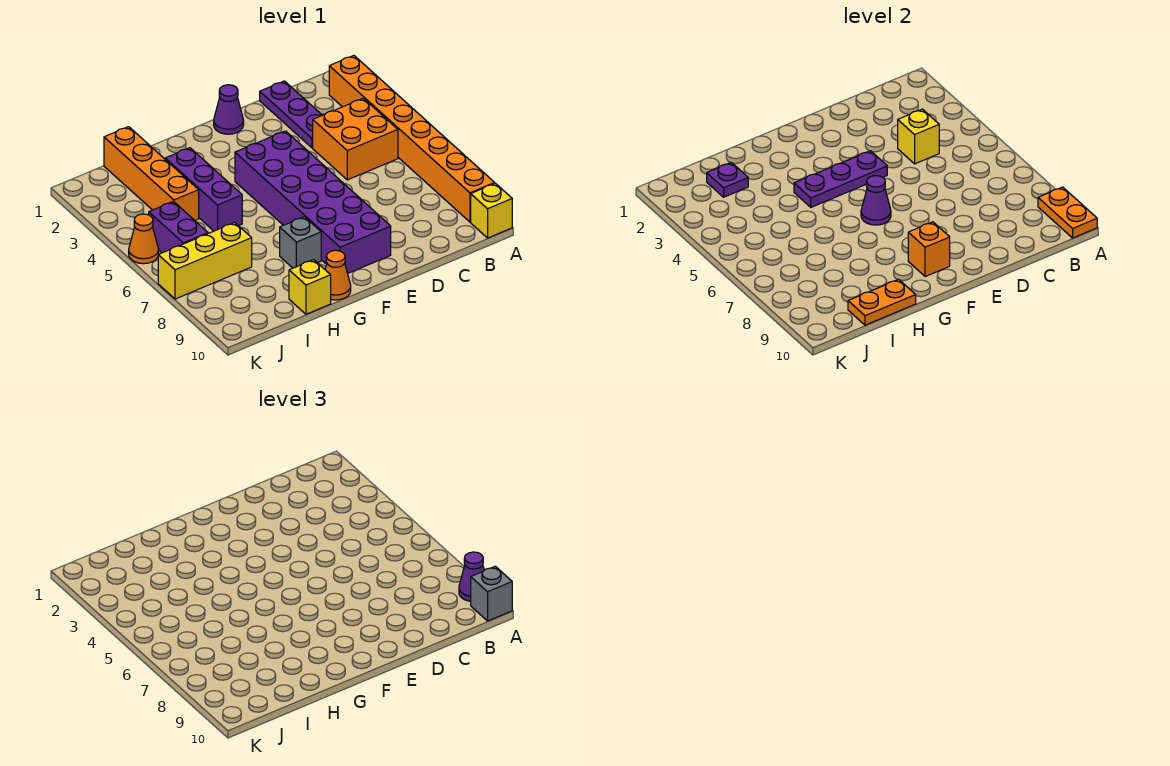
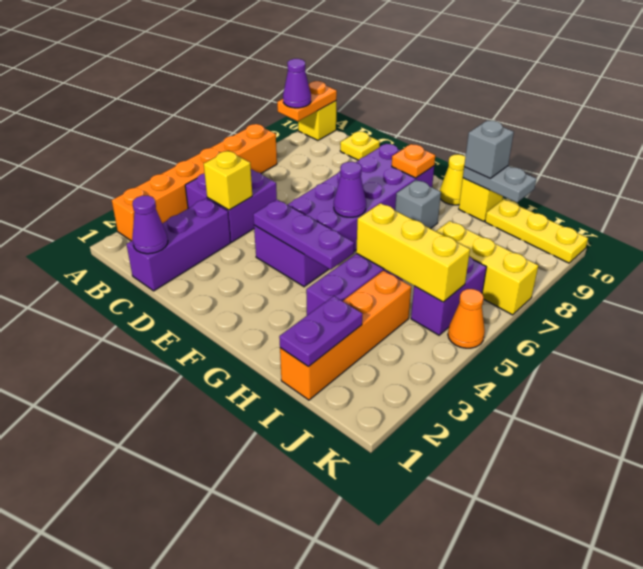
orange 1x8 brick [329,56,495,222] -> orange 1x6 brick [112,124,277,241]
grey 1x1 brick [471,566,512,621] -> grey 1x1 brick moved to [464,121,514,178]
orange 2x2 brick [313,98,398,180] -> purple 2x2 brick [185,169,277,242]
purple 1x3 plate [260,81,322,148] -> purple 1x3 brick [127,199,231,291]
none -> yellow 1x1 plate [340,131,380,160]
purple 1x1 cone [214,85,244,134] -> purple 1x1 cone moved to [132,196,168,254]
orange 1x1 brick [908,222,950,277] -> orange 1x1 plate [392,144,435,178]
orange 1x1 cone [325,250,351,300] -> yellow 1x1 cone [440,154,465,205]
none -> yellow 1x3 brick [356,203,470,302]
orange 1x2 plate [848,279,916,325] -> grey 1x2 plate [463,166,536,203]
purple 1x1 plate [707,162,748,197] -> purple 1x2 plate [279,296,362,366]
none -> yellow 1x3 plate [485,199,588,263]

